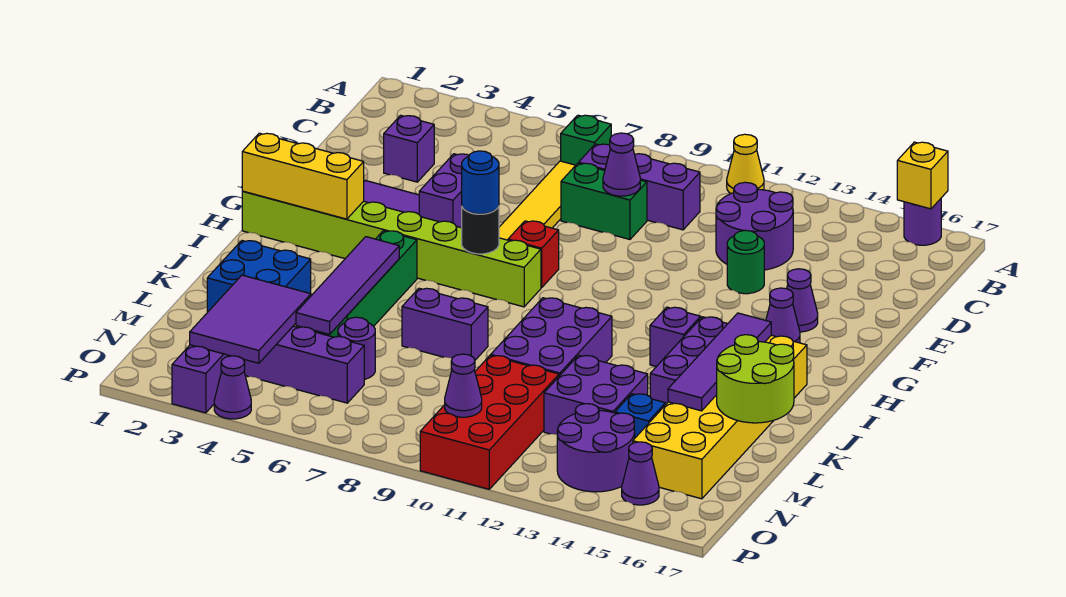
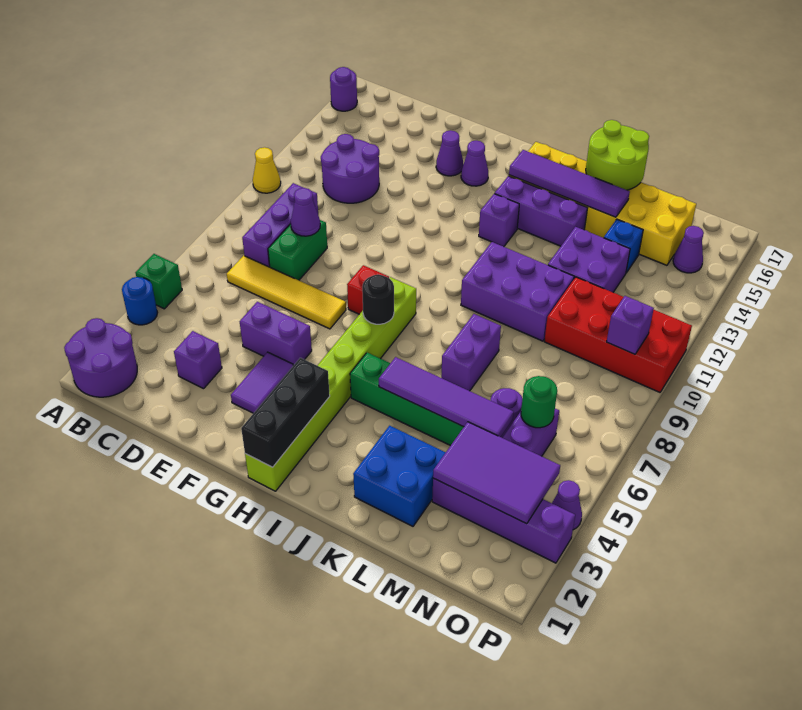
yellow 1x1 brick [897,142,948,209] -> none
green 1x1 brick [561,115,611,165] -> green 1x1 brick moved to [136,254,182,309]
green 1x1 round brick [727,230,764,294] -> green 1x1 round brick moved to [521,376,557,428]
yellow 1x3 brick [242,133,364,219] -> black 1x3 brick [241,358,330,467]
blue 1x1 round brick [462,151,499,214] -> blue 1x1 round brick moved to [122,277,158,325]
purple 2x2 round brick [557,404,635,492] -> purple 2x2 round brick moved to [64,318,137,397]
purple 1x1 cone [445,354,482,417] -> purple 1x1 brick [607,296,654,354]

